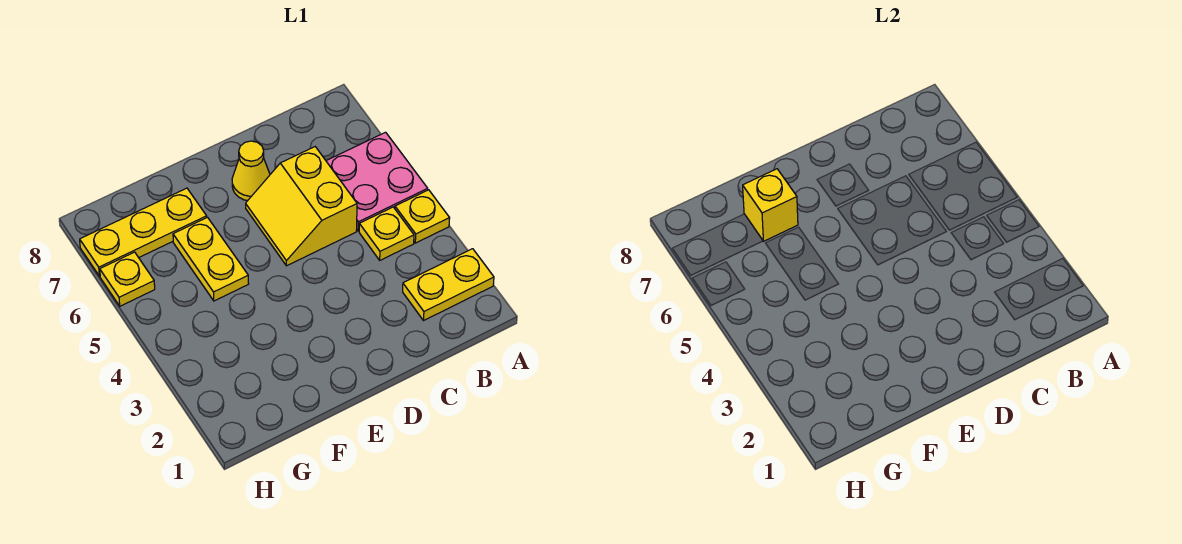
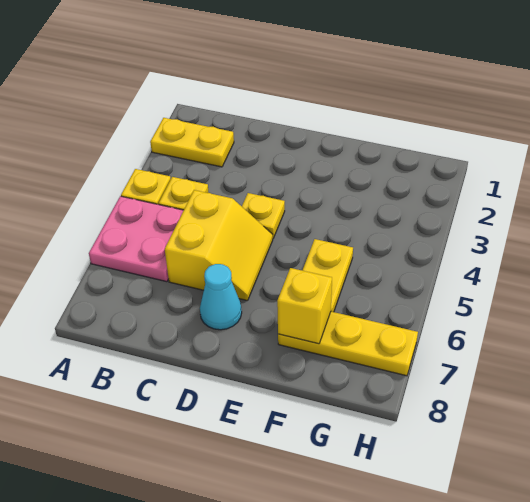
yellow 1x1 cone [232,141,270,201] -> cyan 1x1 cone [200,264,242,330]
yellow 1x1 plate [100,252,155,306] -> yellow 1x1 plate moved to [242,193,285,238]

